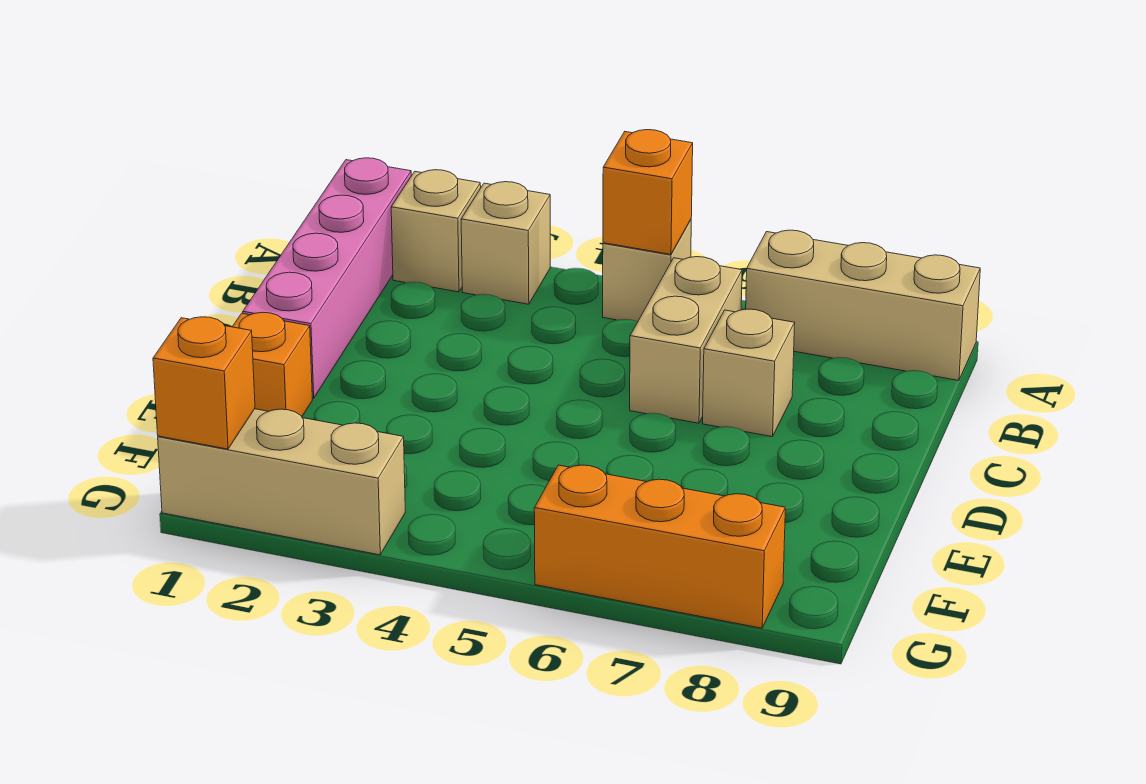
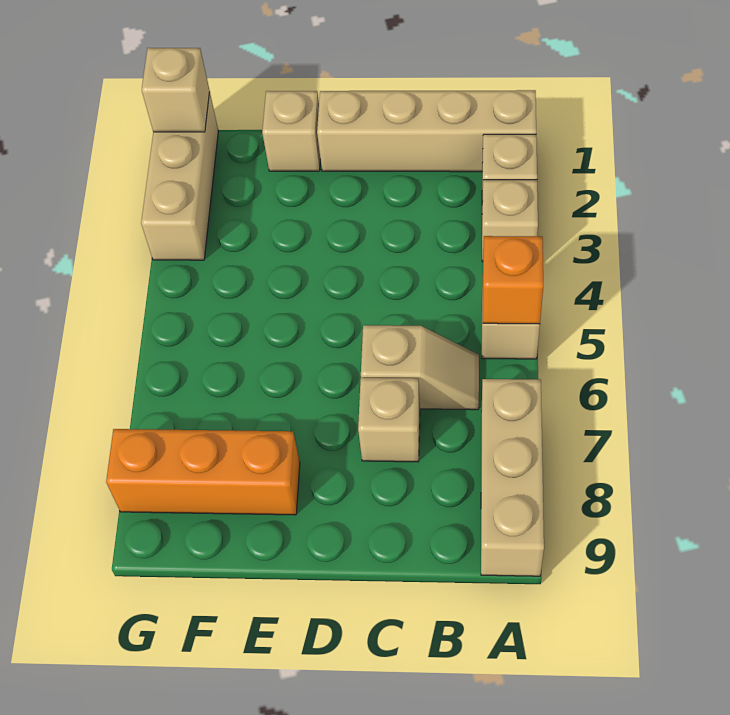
pink 1x4 brick [243,158,411,399] -> tan 1x4 brick [317,90,536,172]
tan 1x2 brick [630,257,742,423] -> tan 1x2 slope [361,325,479,410]
orange 1x1 brick [232,312,312,417] -> tan 1x1 brick [262,91,320,171]
orange 1x1 brick [153,317,255,449] -> tan 1x1 brick [142,48,210,132]
orange 1x3 brick [534,465,785,628] -> orange 1x3 brick turned to [106,429,300,515]

